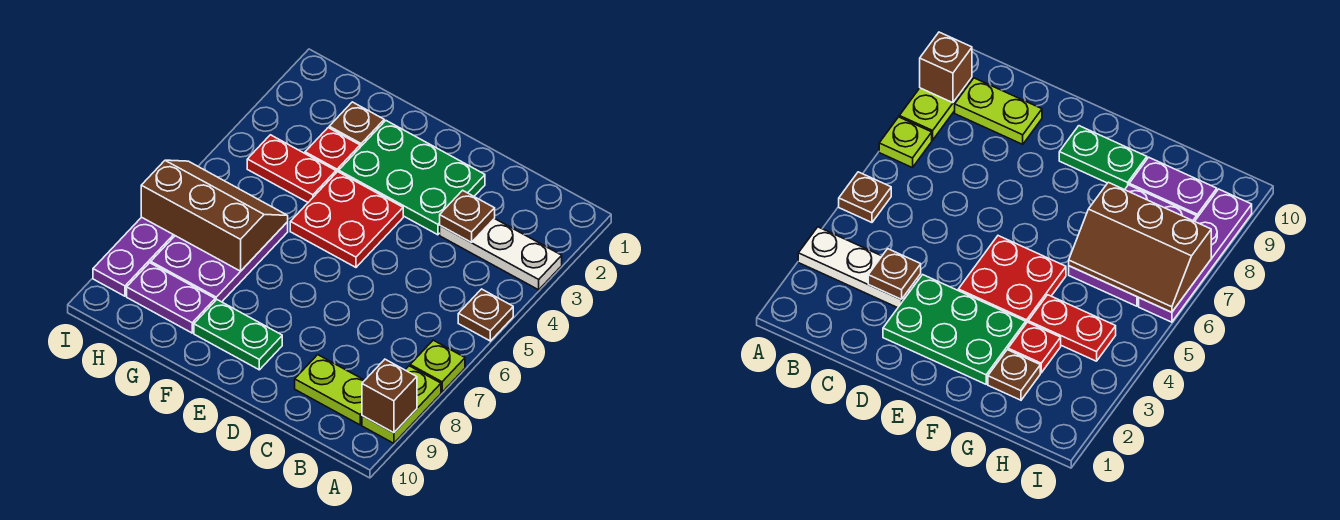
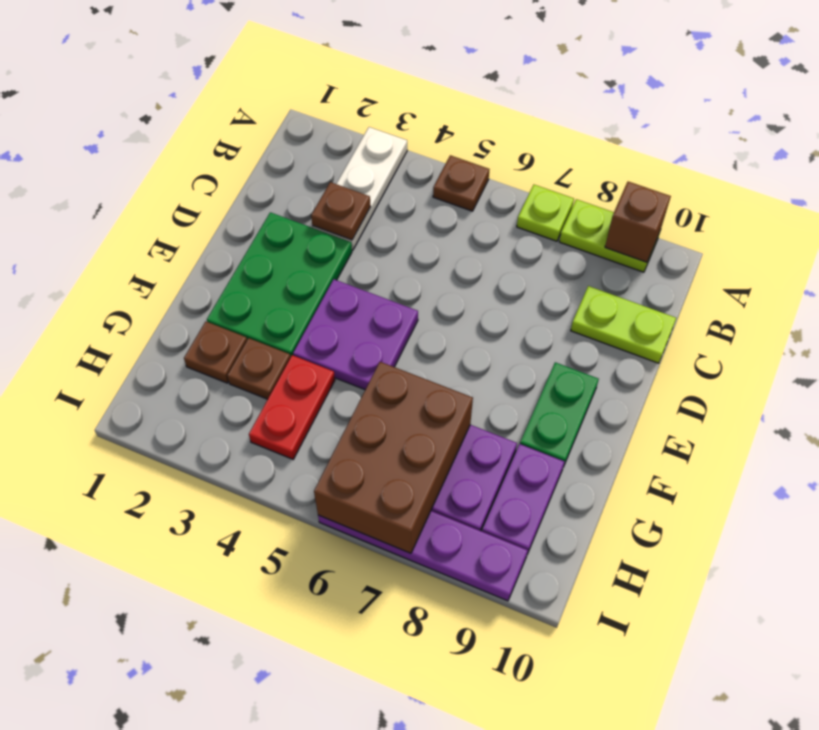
lime 1x2 plate [295,355,365,425] -> lime 1x2 plate turned to [571,286,676,363]
red 2x2 plate [290,172,403,267] -> purple 2x2 plate [293,279,418,390]
red 1x1 plate [305,128,360,173] -> brown 1x1 plate [227,338,290,399]
brown 2x3 slope [141,160,288,271] -> brown 2x3 brick [314,362,473,553]

